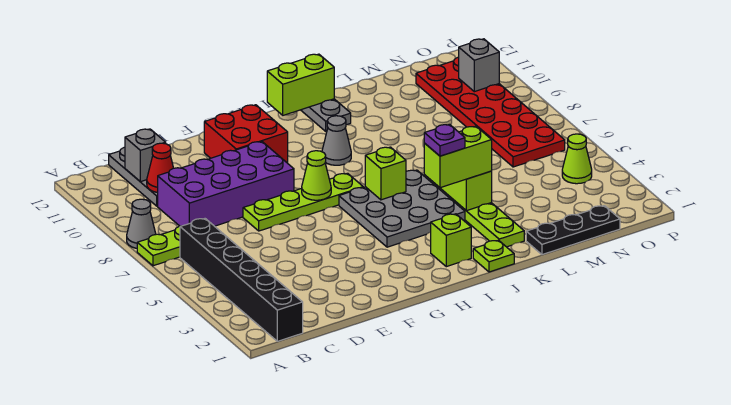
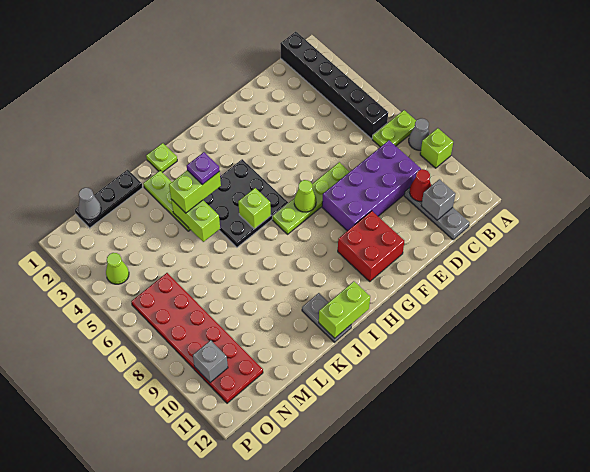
grey 3x3 plate [339,170,465,247] -> black 3x3 plate [203,159,288,247]
lime 1x1 brick [431,214,471,267] -> lime 1x1 brick moved to [420,128,453,168]
grey 1x1 cone [322,116,351,165] -> grey 1x1 cone moved to [78,188,101,220]

